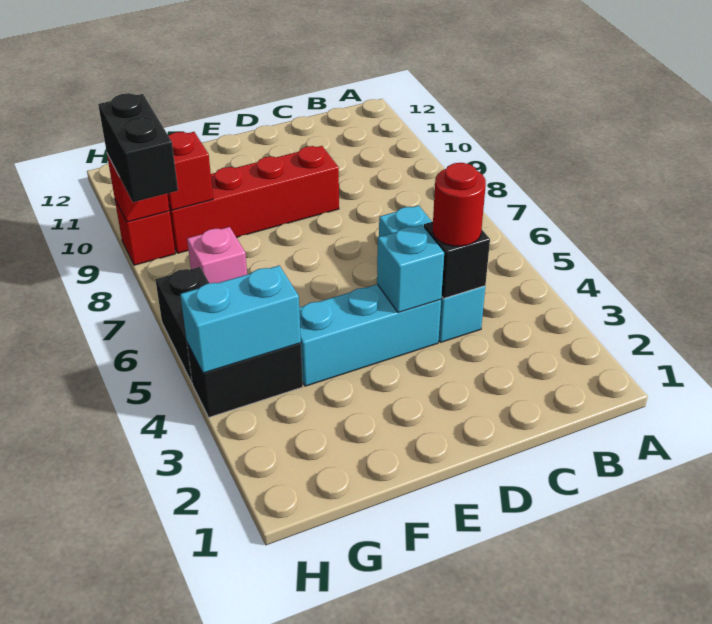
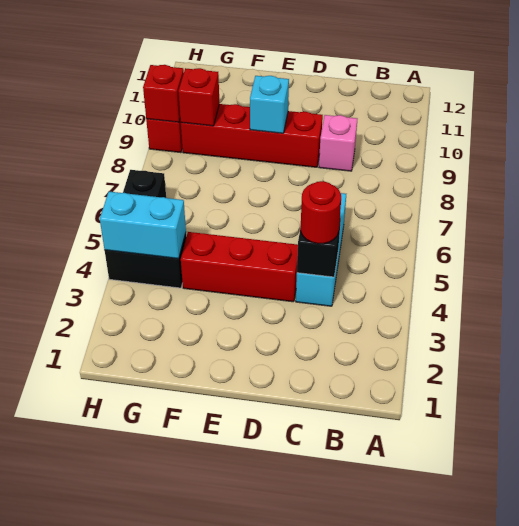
cyan 1x3 brick [299,284,441,386] -> red 1x3 brick [181,232,298,302]
cyan 1x1 brick [377,225,444,313] -> cyan 1x1 brick moved to [250,76,289,133]
pink 1x1 brick [187,227,247,283] -> pink 1x1 brick moved to [319,115,357,171]
black 1x2 brick [98,93,178,202] -> none

